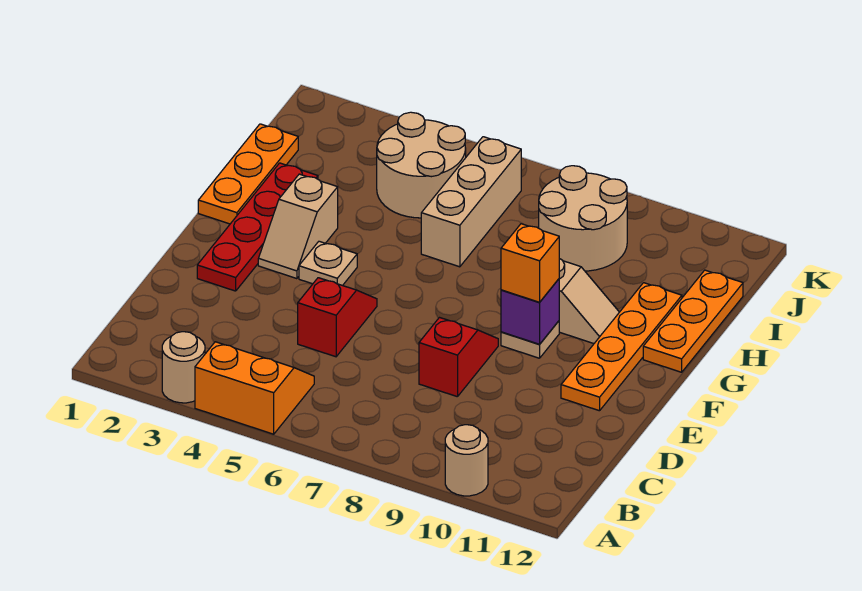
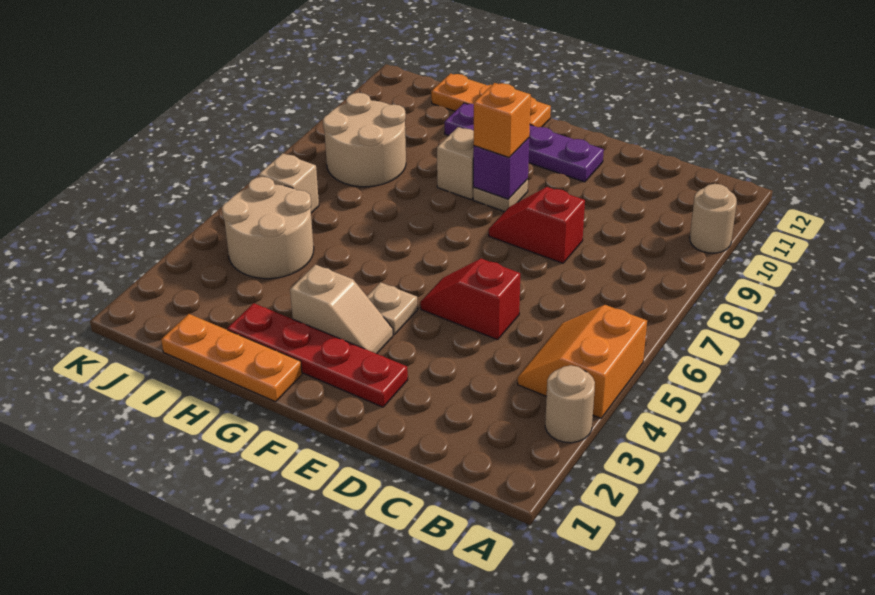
orange 1x4 plate [561,283,682,411] -> purple 1x4 plate [445,103,604,182]
tan 1x3 brick [421,137,521,267] -> tan 1x1 brick [259,153,319,213]

